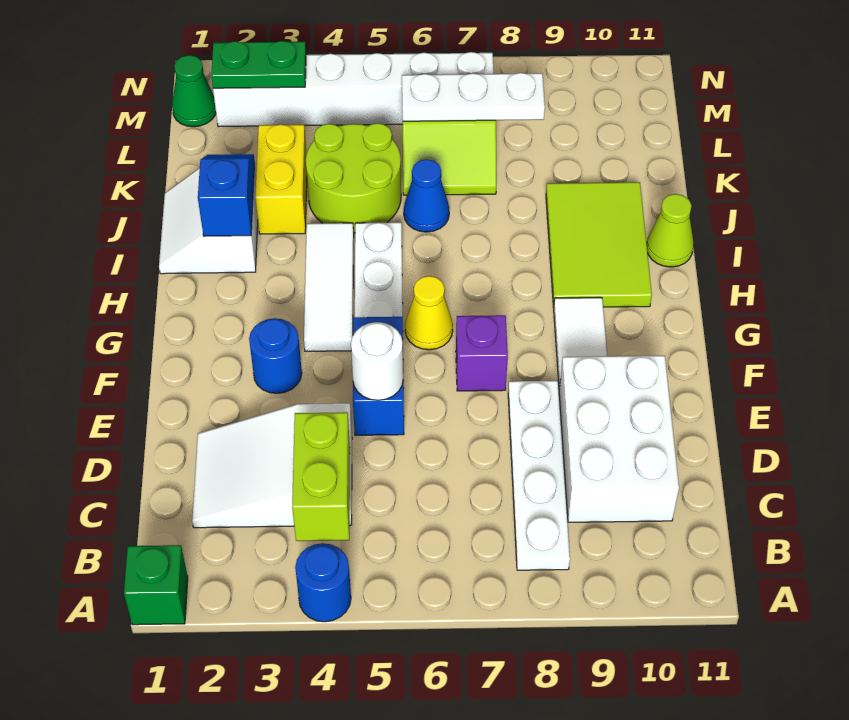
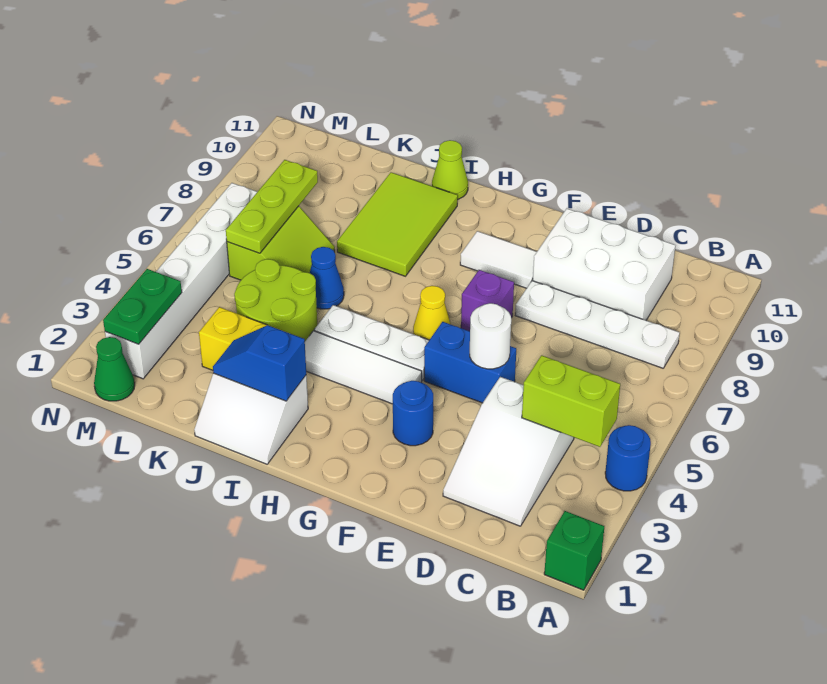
lime 2x3 tile [546,182,652,307] -> lime 2x3 tile turned to [337,172,458,276]
white 1x3 plate [402,73,545,121] -> lime 1x3 plate [226,160,318,253]

